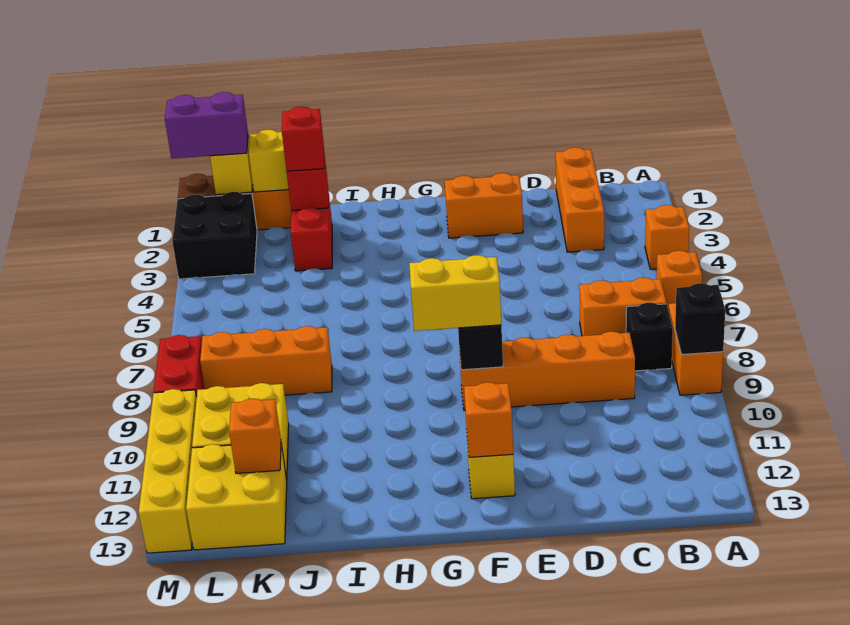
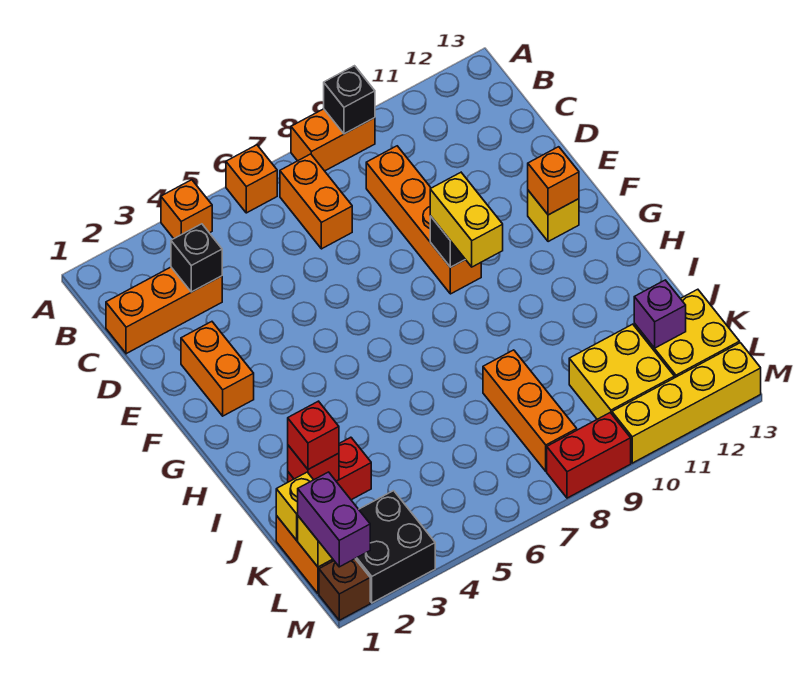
black 1x1 brick [626,303,673,371] -> black 1x1 brick moved to [171,224,222,292]
orange 1x1 brick [229,399,281,473] -> purple 1x1 brick [634,280,686,348]

